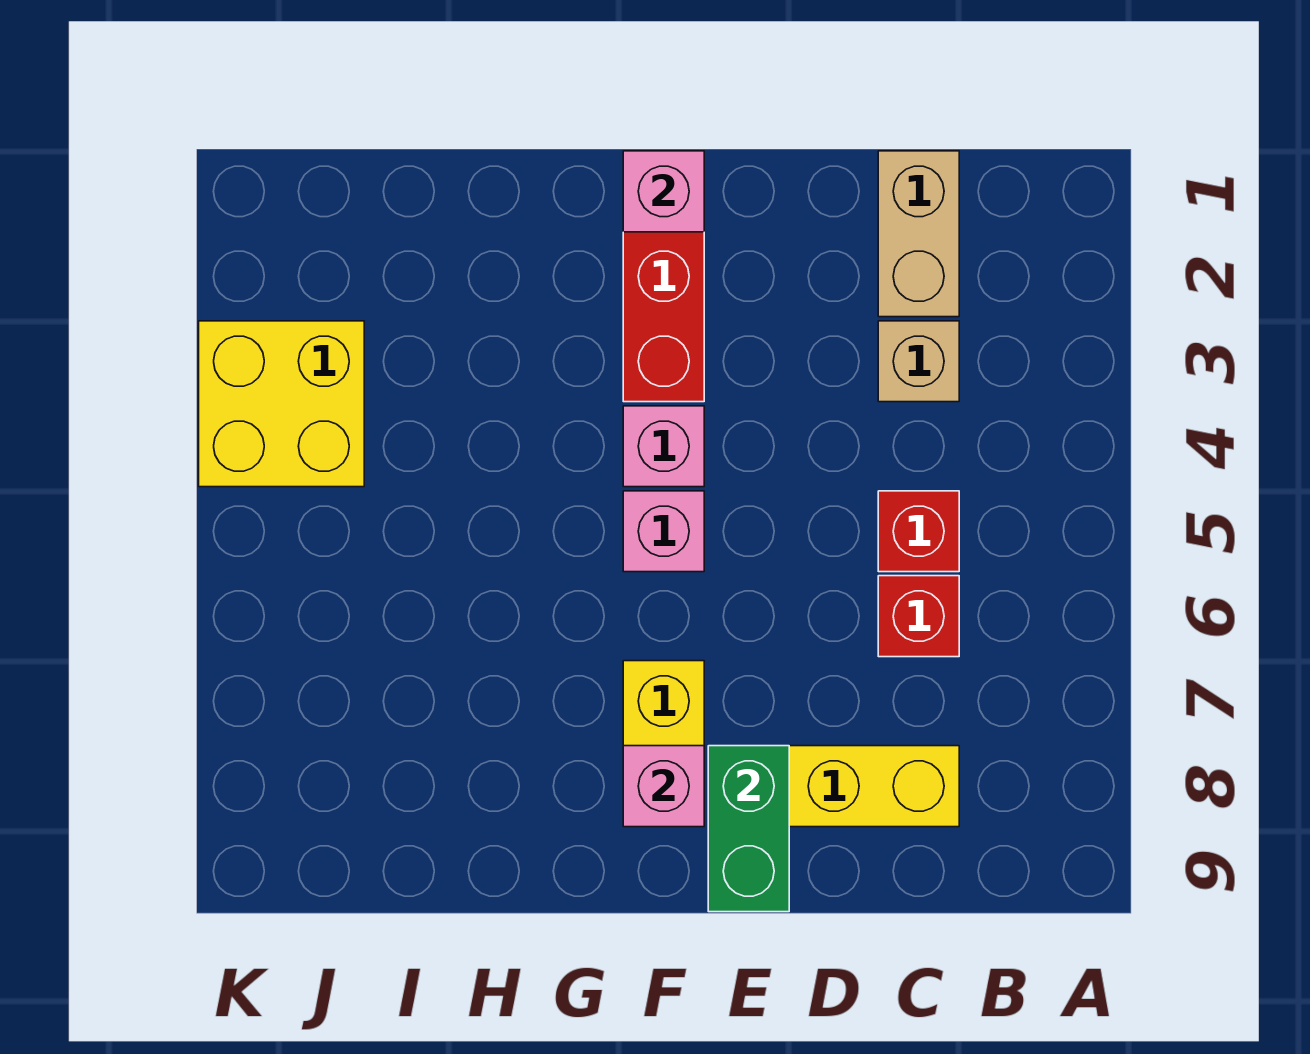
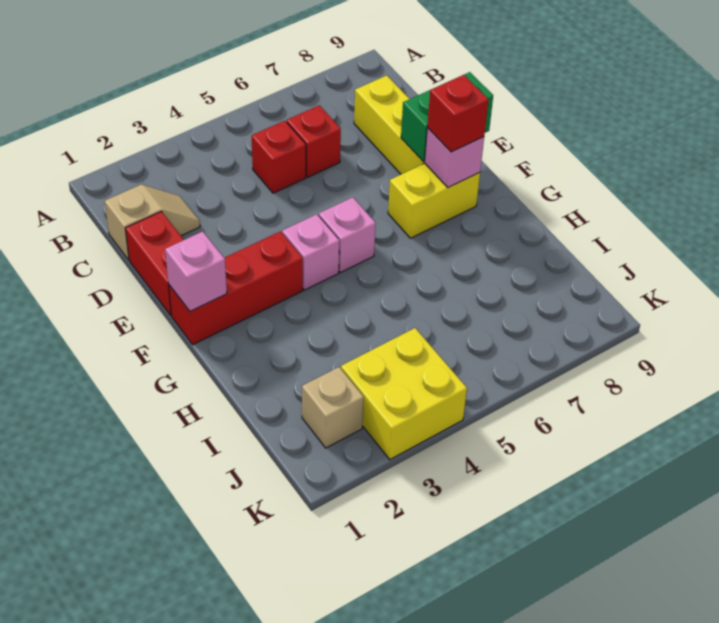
tan 1x2 brick [878,151,959,317] -> tan 1x2 slope [105,184,200,260]
tan 1x1 brick [878,321,959,402] -> tan 1x1 brick moved to [302,367,364,448]
none -> red 1x2 brick [125,211,184,316]
none -> red 1x1 brick [427,75,489,152]

